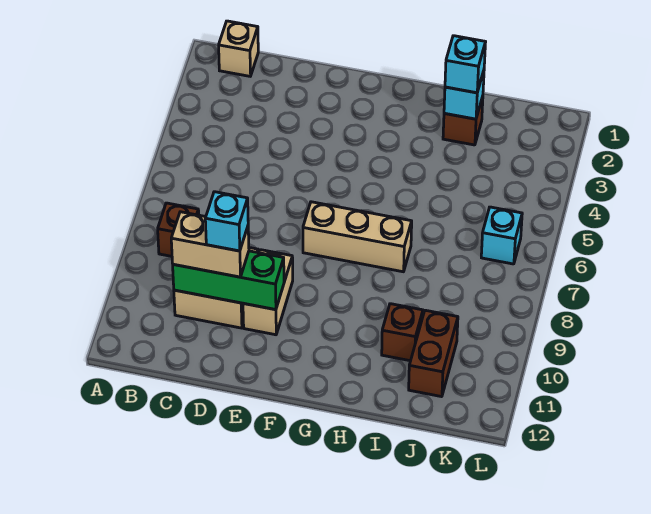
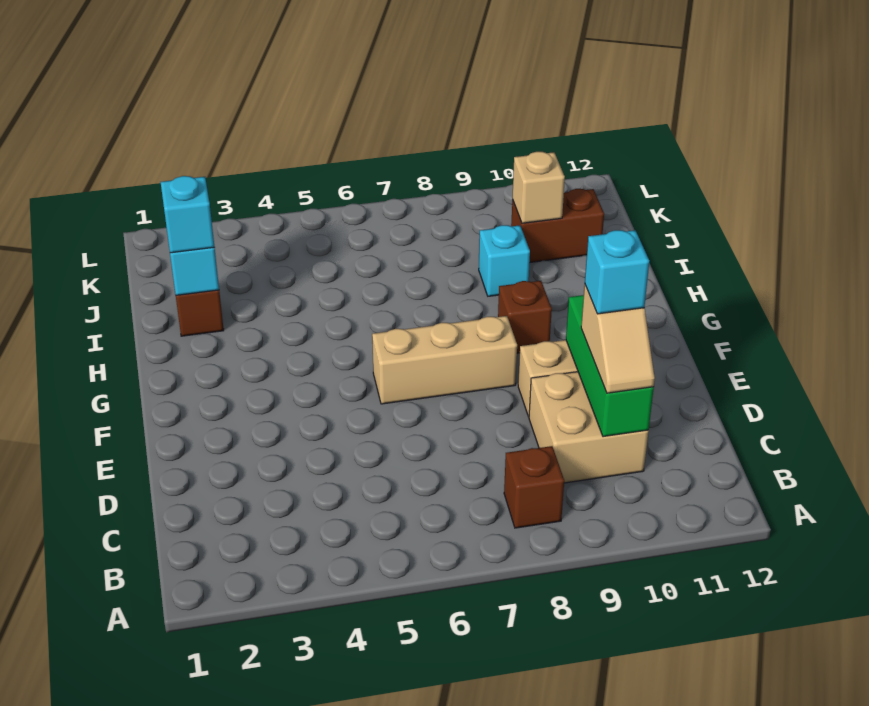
tan 1x1 brick [219,21,258,76] -> tan 1x1 brick moved to [512,152,565,223]
tan 1x2 brick [171,212,249,277] -> tan 1x2 slope [581,285,655,393]
tan 1x3 brick [303,202,412,272] -> tan 1x3 brick turned to [372,316,517,404]
brown 1x1 brick [382,304,423,361] -> brown 1x1 brick moved to [498,281,552,353]
cyan 1x1 brick [481,207,522,264] -> cyan 1x1 brick moved to [479,225,530,296]

